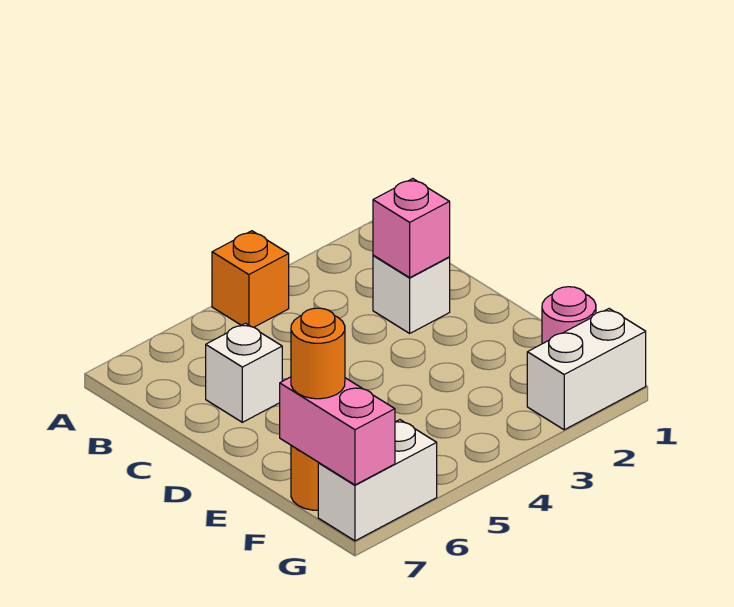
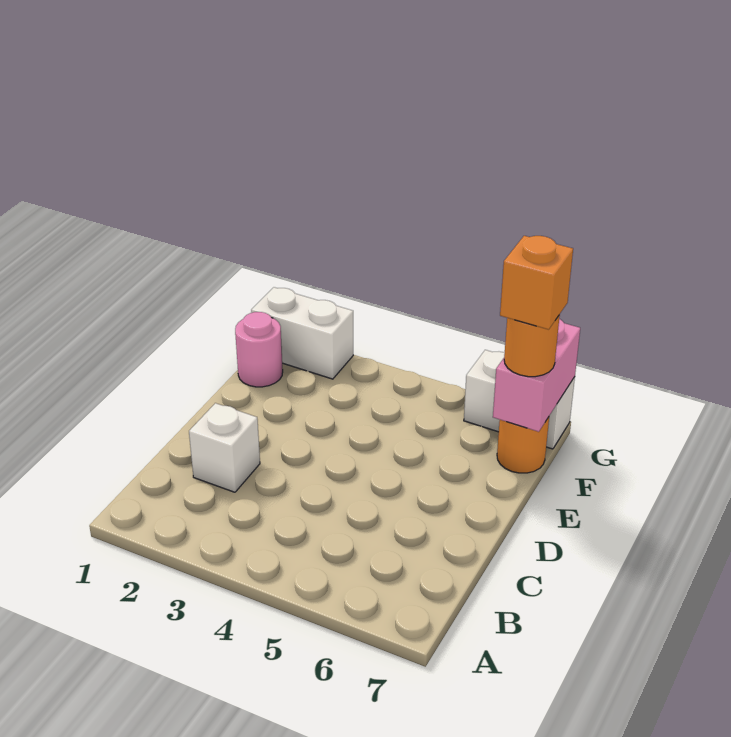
orange 1x1 brick [212,231,289,327] -> orange 1x1 brick moved to [500,236,573,330]
pink 1x1 brick [373,179,450,277] -> none
white 1x1 brick [206,323,282,422] -> none

